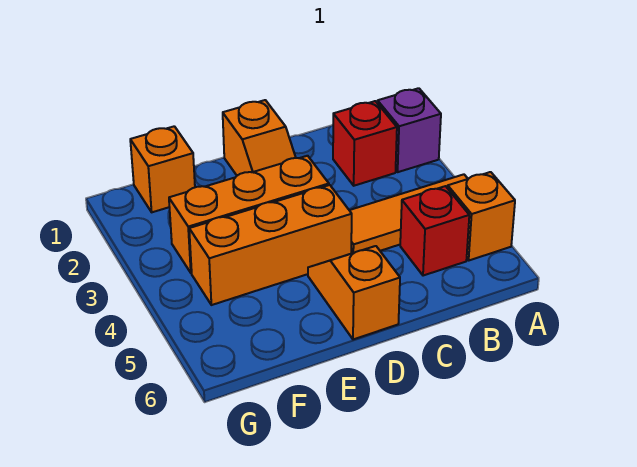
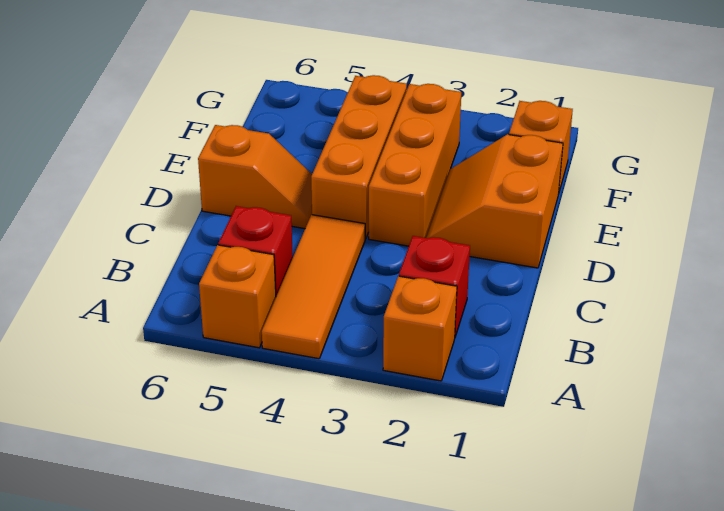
purple 1x1 brick [378,88,441,172] -> orange 1x1 brick [383,276,457,381]
orange 1x2 slope [223,100,296,176] -> orange 2x2 slope [426,134,563,268]

